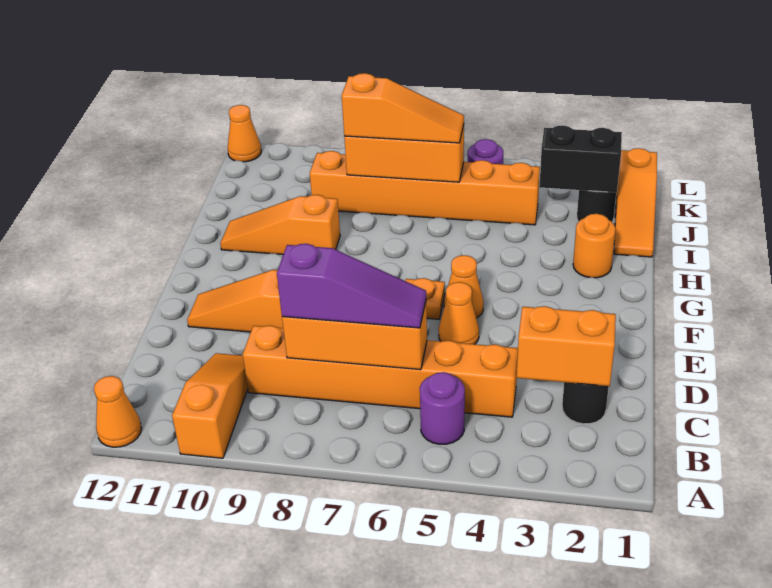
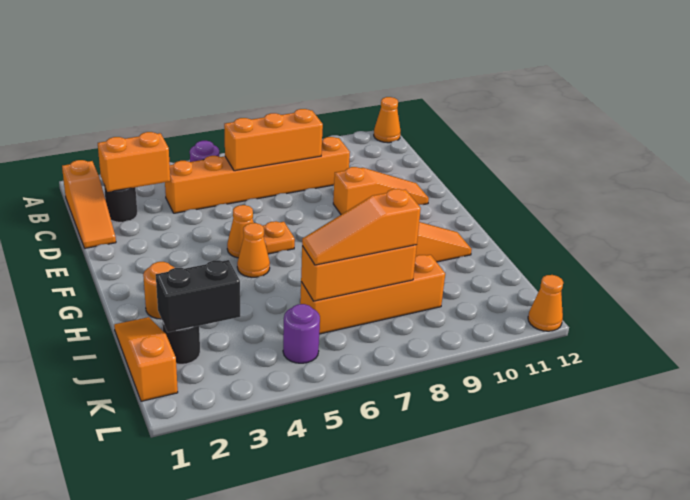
orange 1x3 slope [172,353,248,458] -> orange 1x3 slope moved to [62,160,116,248]
purple 1x3 slope [277,244,426,328] -> none
orange 1x1 cone [439,282,479,344] -> orange 1x1 cone moved to [237,223,270,277]
orange 1x6 brick [310,151,540,225] -> orange 1x4 brick [300,255,445,334]

